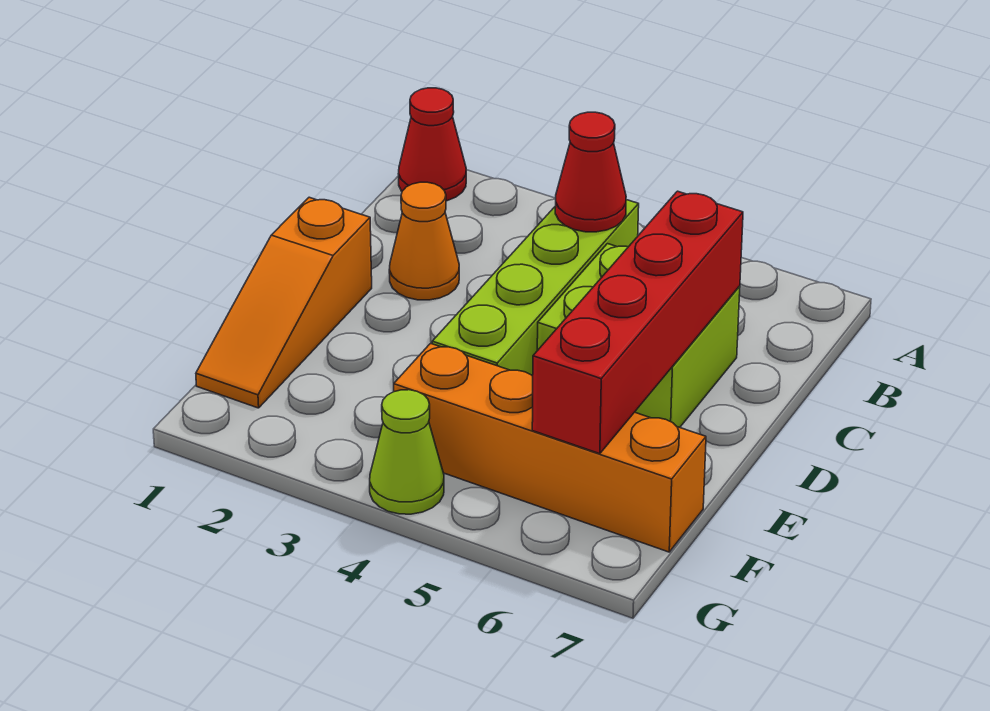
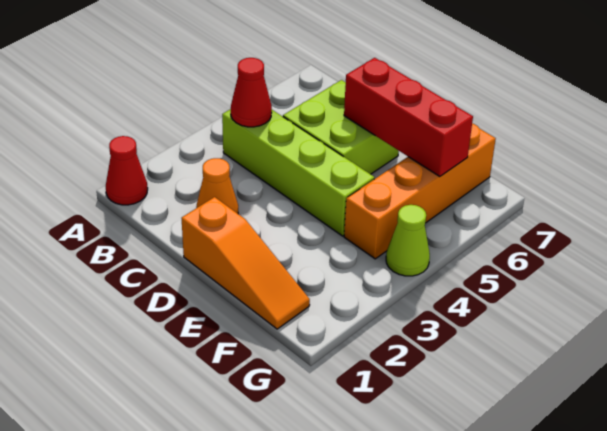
red 1x4 brick [532,191,743,454] -> red 1x3 brick [344,58,473,177]

